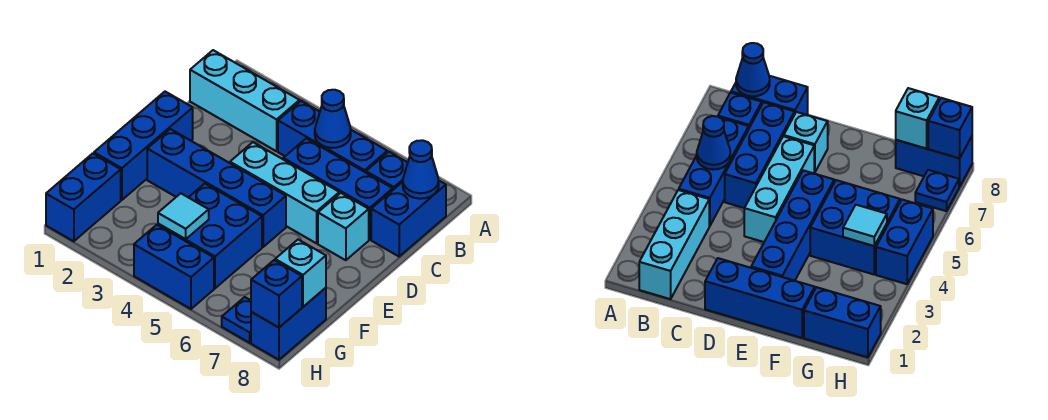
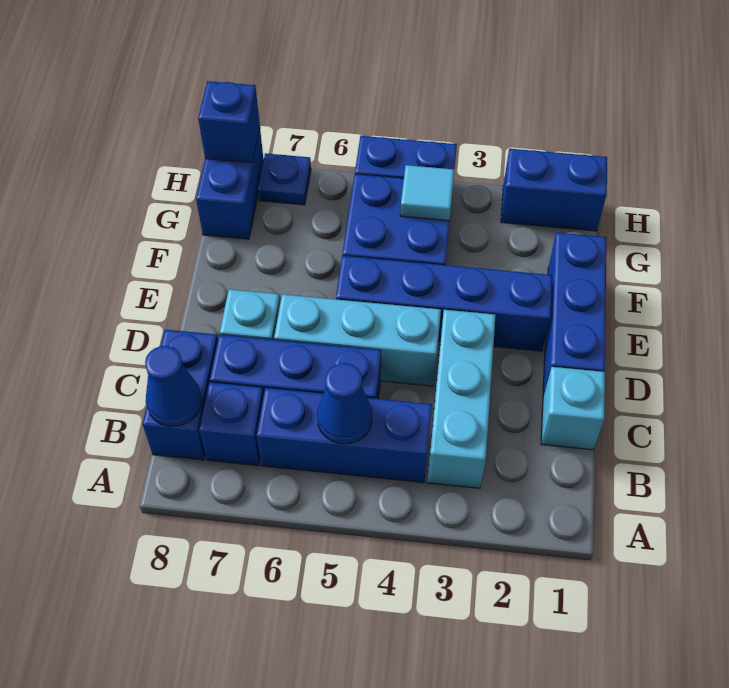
cyan 1x3 brick [190,50,300,151] -> cyan 1x3 brick turned to [427,310,496,488]
blue 1x2 brick [46,153,121,241] -> blue 1x2 brick turned to [501,149,607,231]
cyan 1x1 brick [275,240,326,307] -> cyan 1x1 brick moved to [541,367,605,450]

